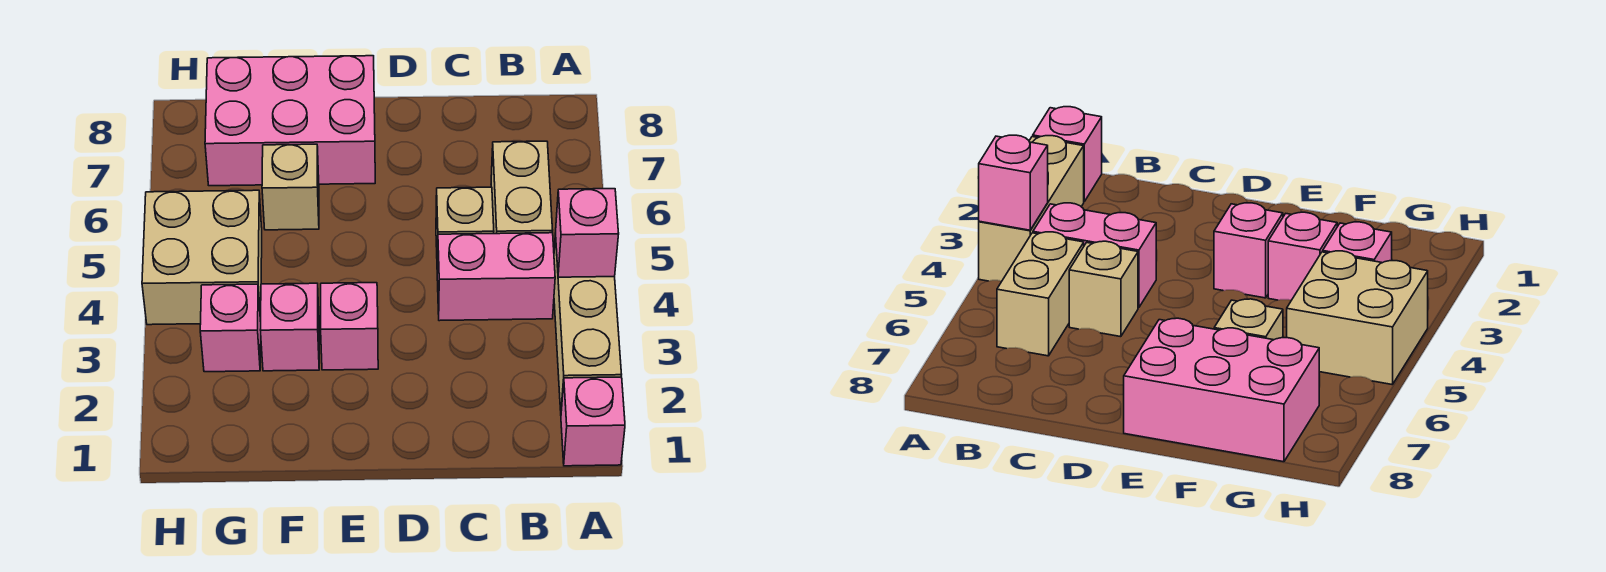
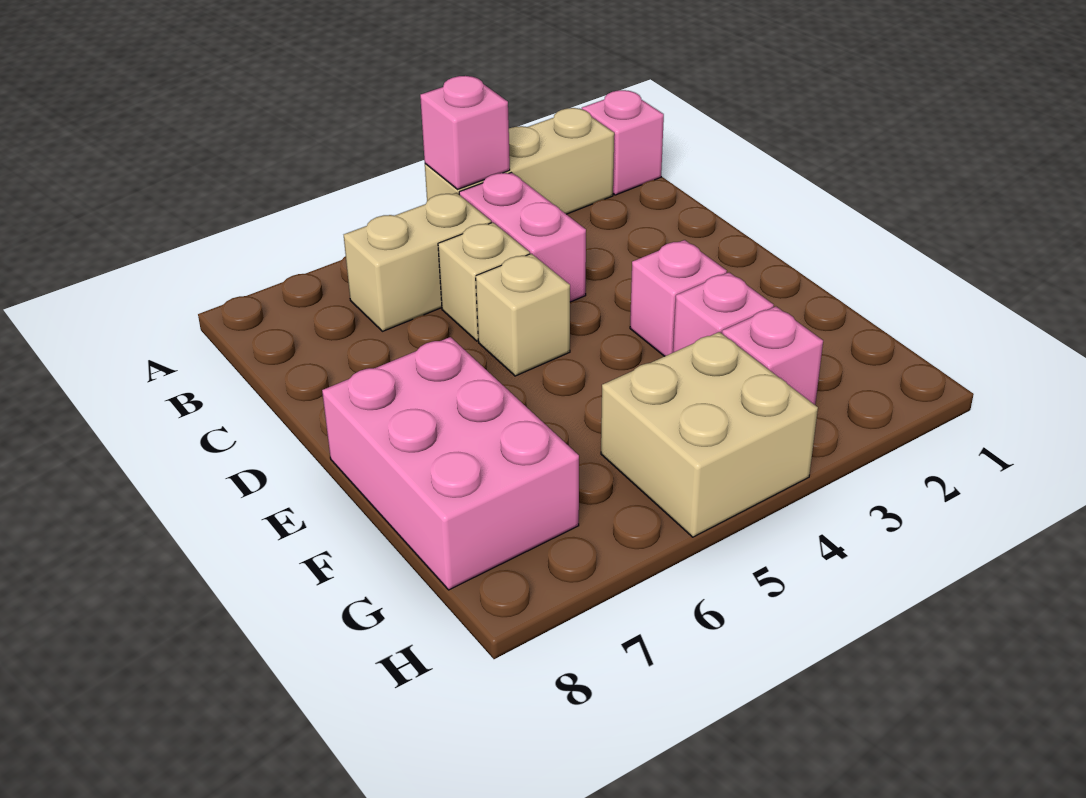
tan 1x1 brick [262,144,319,230] -> tan 1x1 brick moved to [476,254,570,376]

